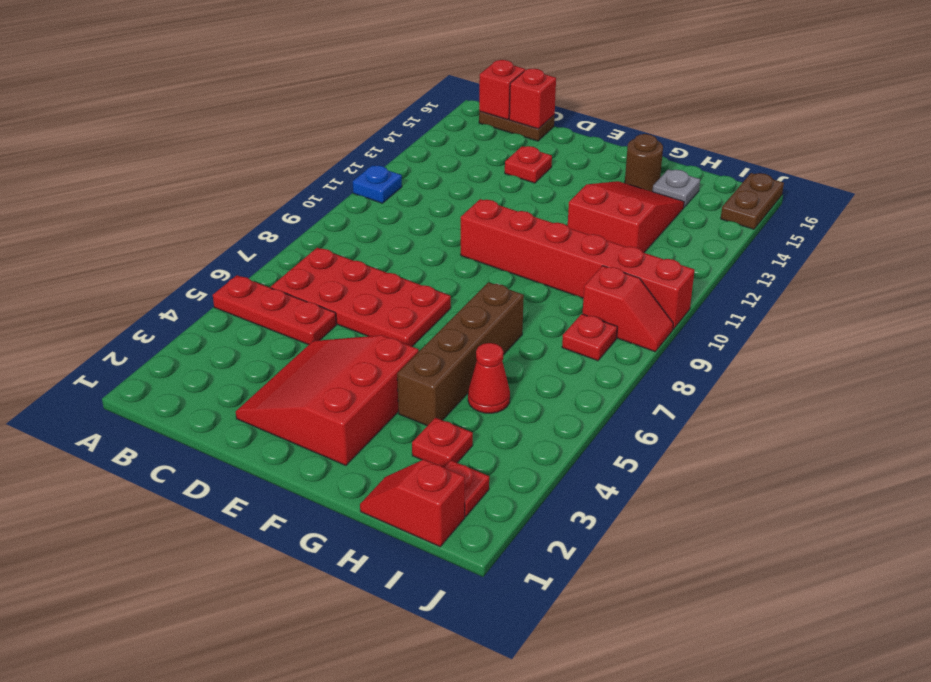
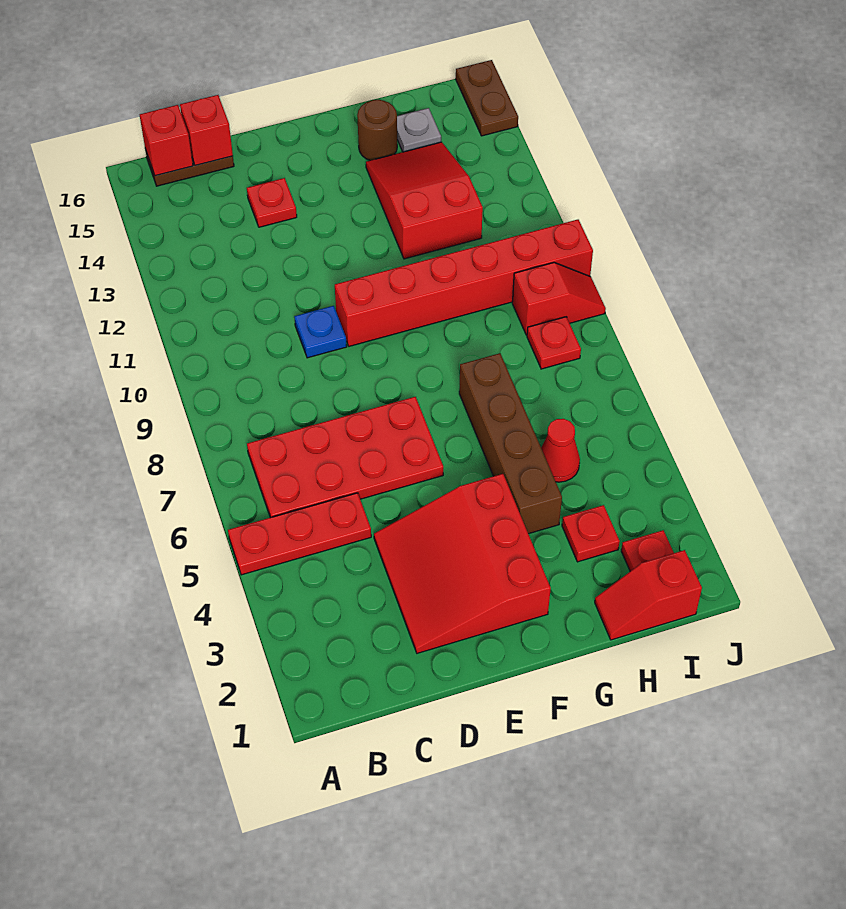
blue 1x1 plate [353,165,402,203] -> blue 1x1 plate moved to [294,306,347,358]

